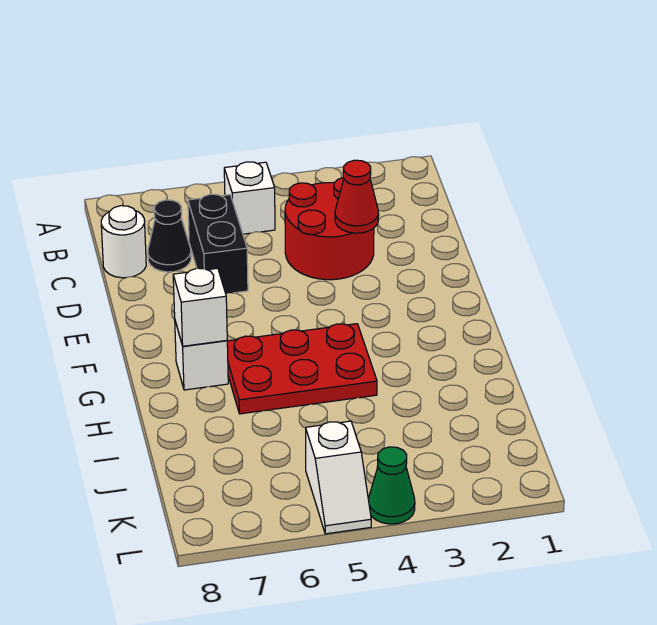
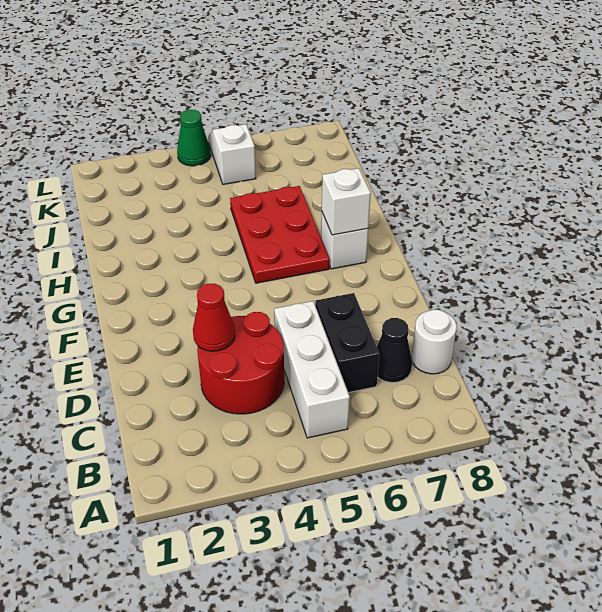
white 1x1 brick [224,162,275,234] -> white 1x3 brick [274,301,350,438]
red 2x3 plate [227,324,377,414] -> red 2x3 plate turned to [230,186,330,283]

